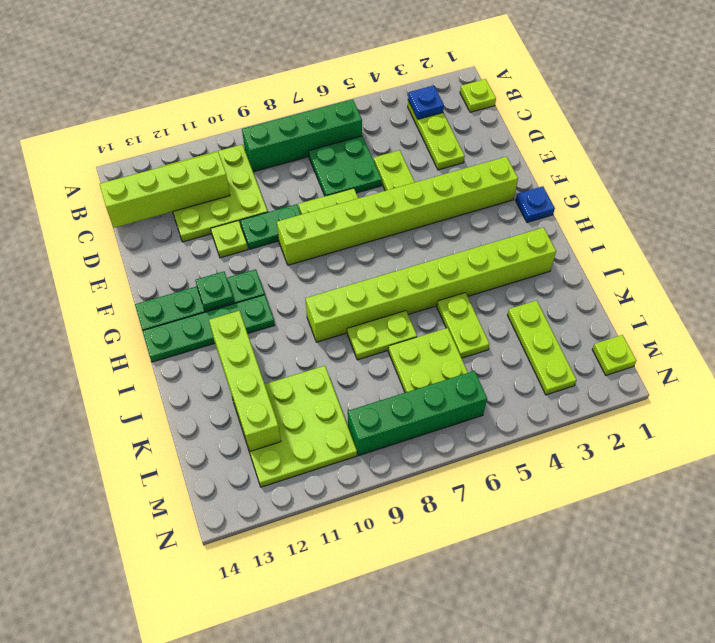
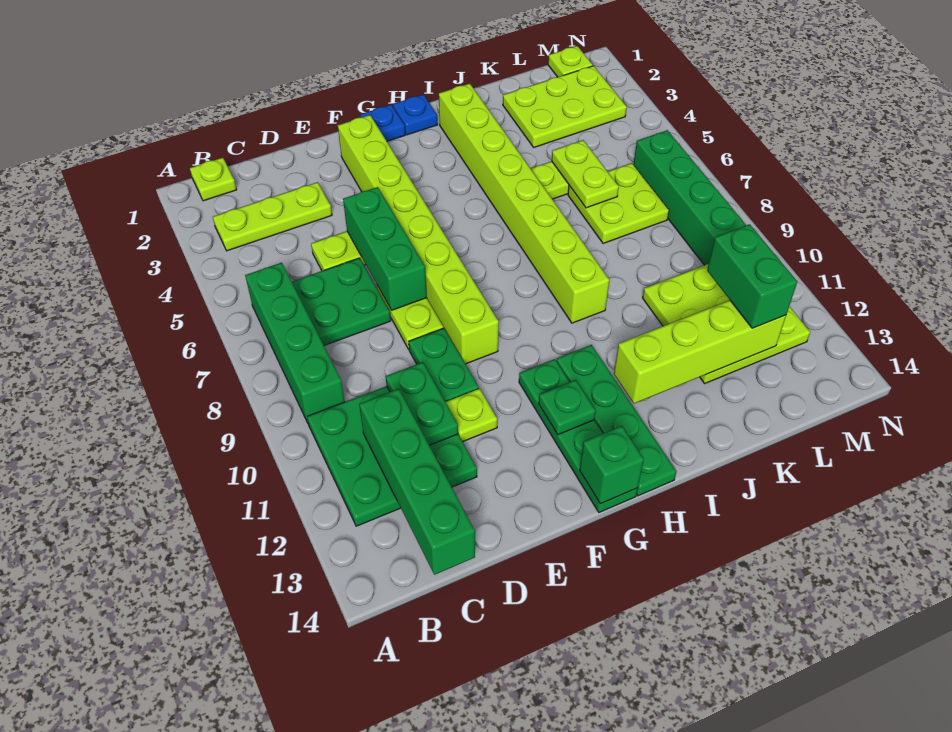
blue 1x1 plate [408,85,444,119] -> blue 1x1 plate moved to [393,94,438,135]
lime 3x3 plate [159,144,268,242] -> green 3x3 plate [307,386,477,526]
lime 1x4 brick [100,152,230,228] -> green 1x4 brick [359,389,475,575]
none -> green 1x2 plate [386,362,458,445]
none -> green 1x3 brick [343,187,427,310]
none -> green 1x1 brick [580,426,644,504]
lime 1x2 plate [347,311,417,360] -> lime 1x2 plate moved to [552,140,619,208]
lime 1x3 plate [508,300,576,395] -> lime 2x3 plate [503,66,627,147]
none -> green 1x2 brick [707,224,797,328]

